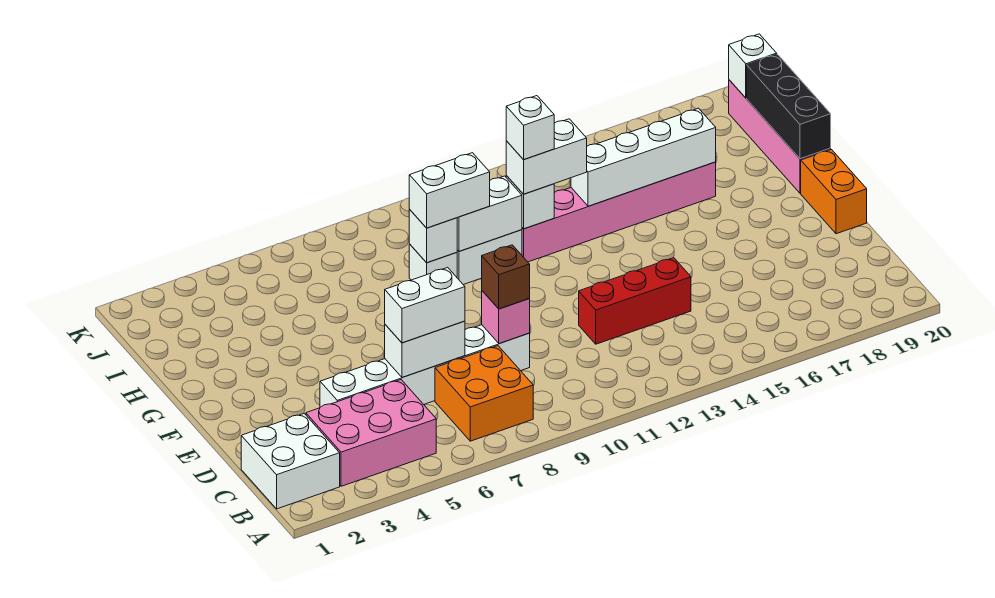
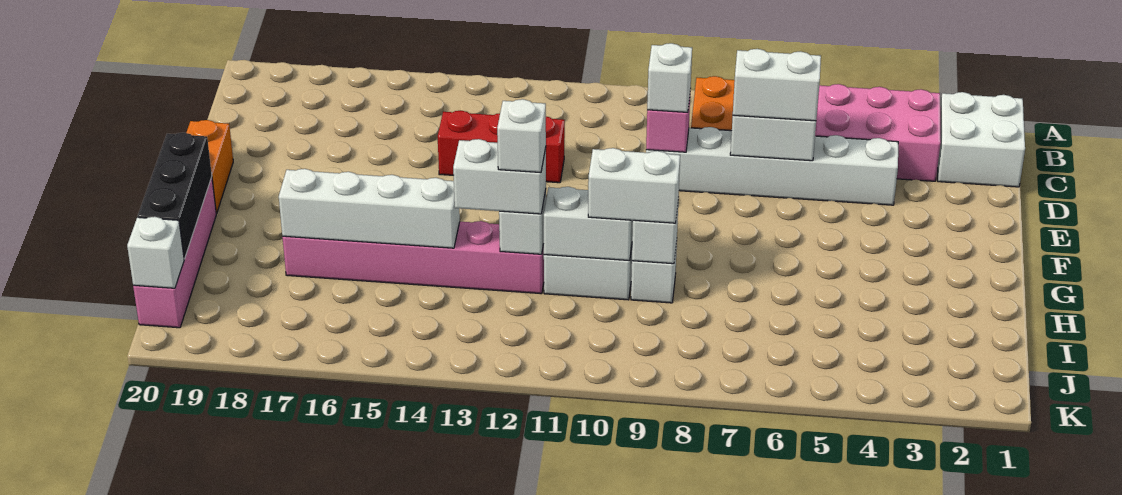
brown 1x1 brick [482,245,530,309] -> white 1x1 brick [647,43,692,112]

